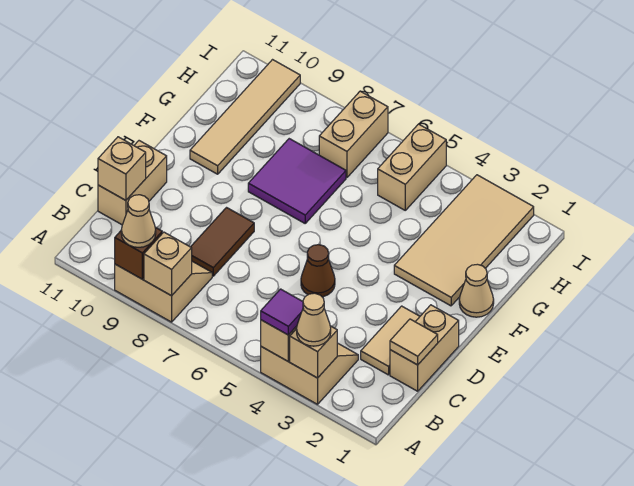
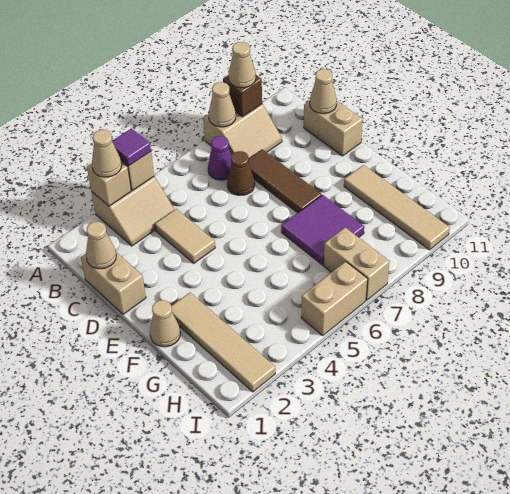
tan 1x1 brick [144,232,192,296] -> tan 1x1 cone [209,82,236,127]
none -> purple 1x1 cone [208,136,232,180]
tan 1x1 tile [390,319,438,365] -> tan 1x1 cone [86,222,116,269]
tan 1x2 tile [361,306,420,375] -> tan 1x2 tile moved to [155,209,215,263]
brown 1x2 tile [191,208,254,276] -> brown 1x3 tile [248,149,322,213]
tan 1x1 brick [98,137,146,200] -> tan 1x1 cone [310,69,337,114]
brown 1x1 cone [301,245,335,297] -> brown 1x1 cone moved to [227,151,255,195]
tan 2x4 tile [394,175,534,306] -> tan 1x4 tile [171,293,275,392]
tan 1x2 brick [378,124,446,210] -> tan 1x2 brick turned to [301,262,368,335]

